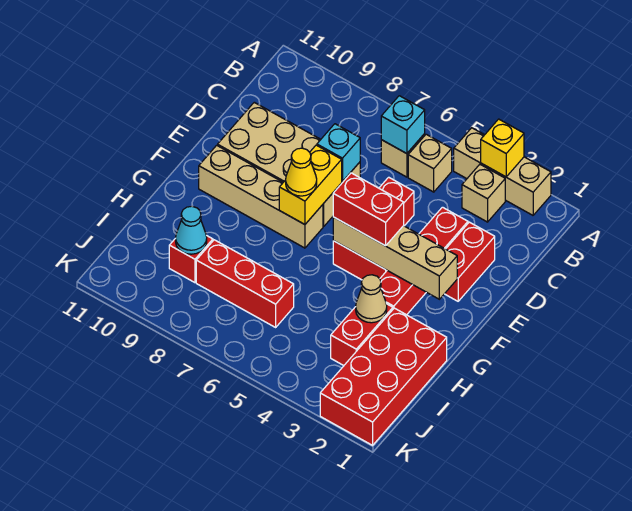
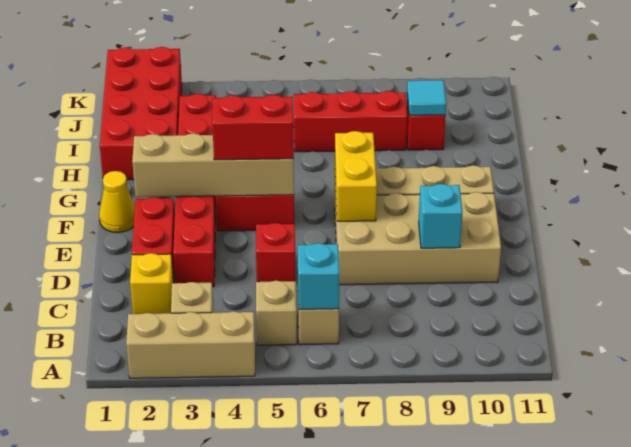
yellow 1x1 brick [481,119,524,177] -> yellow 1x1 brick moved to [130,253,173,314]
cyan 1x1 brick [317,124,360,181] -> cyan 1x1 brick moved to [419,184,463,248]
yellow 1x1 cone [286,148,317,196] -> yellow 1x1 cone moved to [99,171,135,232]
tan 1x1 cone [356,275,387,323] -> none
cyan 1x1 cone [176,206,207,254] -> cyan 1x1 tile [407,80,446,115]

